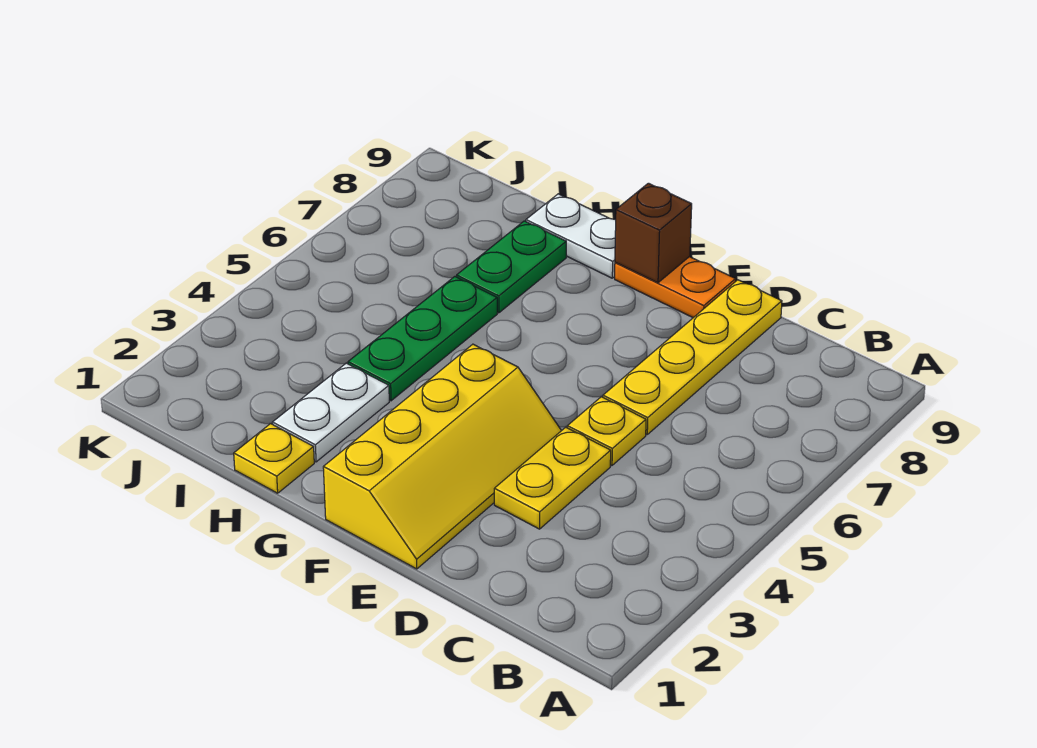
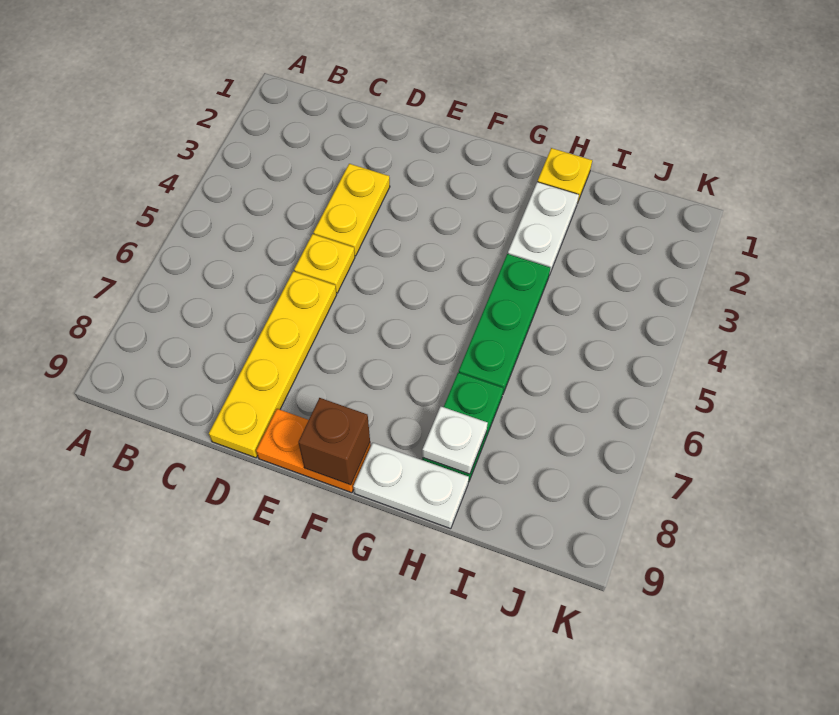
yellow 2x4 slope [323,344,561,569] -> none
none -> white 1x1 plate [422,406,488,474]

